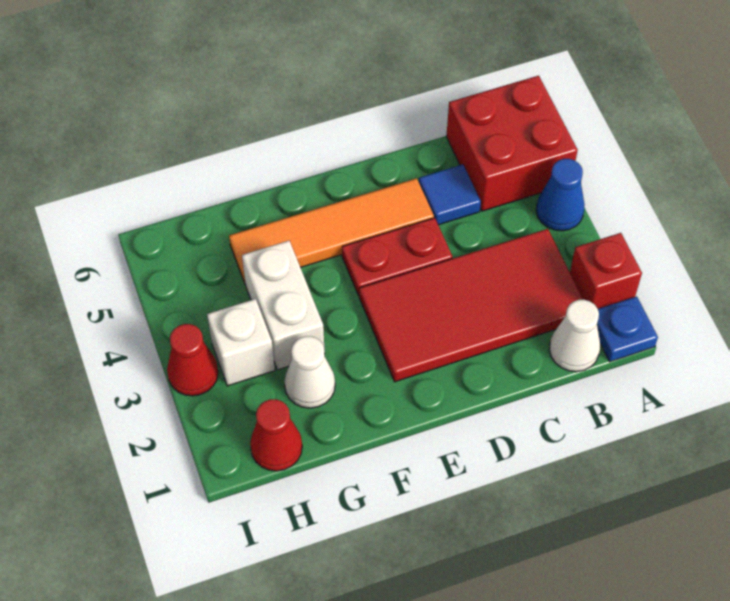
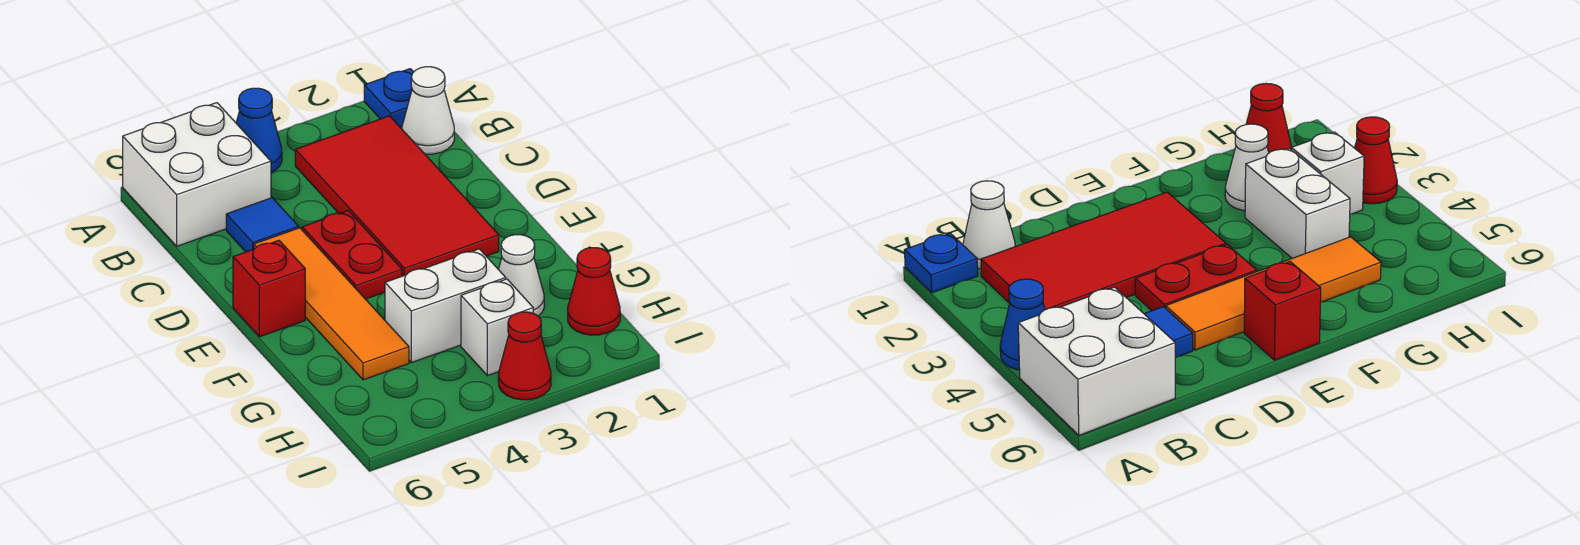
red 1x1 brick [570,233,642,309] -> red 1x1 brick moved to [233,240,305,337]
red 2x2 brick [446,76,578,211] -> white 2x2 brick [123,103,271,246]

